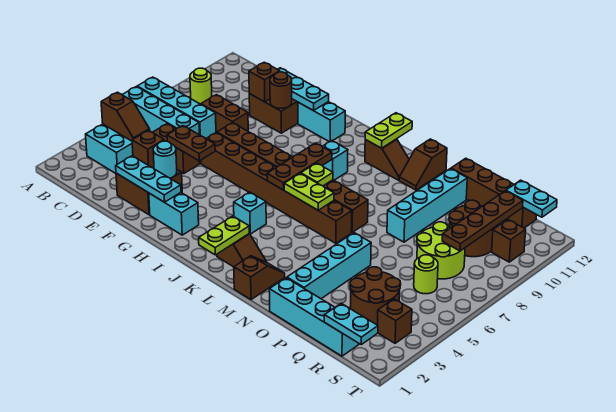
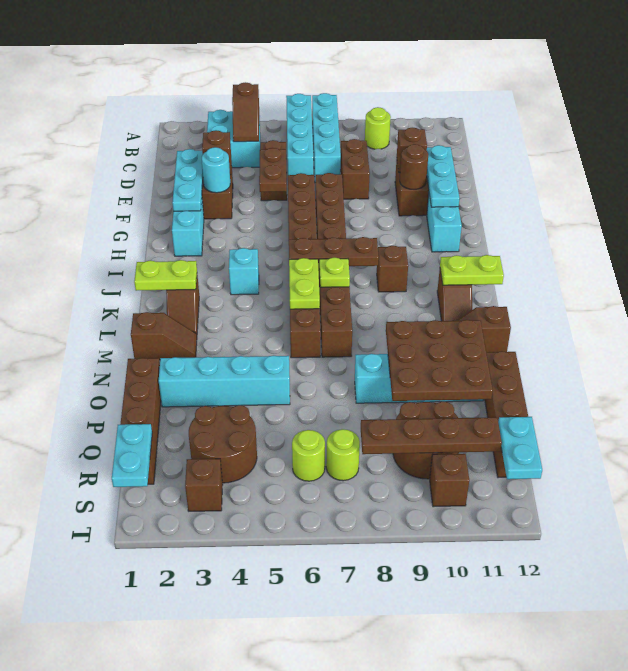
cyan 1x1 brick [322,141,348,180] -> brown 1x1 brick [377,246,408,292]
none -> brown 3x3 plate [386,320,493,401]
cyan 1x4 brick [269,278,359,356] -> brown 1x4 brick [120,358,161,484]
lime 2x2 round brick [417,222,465,279] -> lime 1x1 round brick [326,429,360,481]

